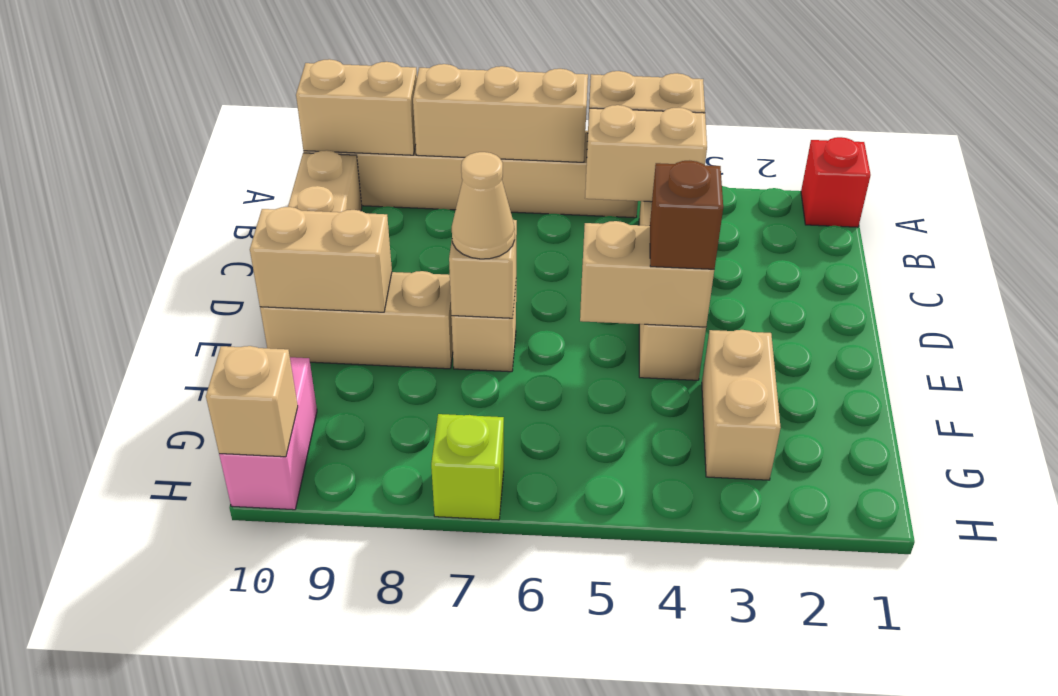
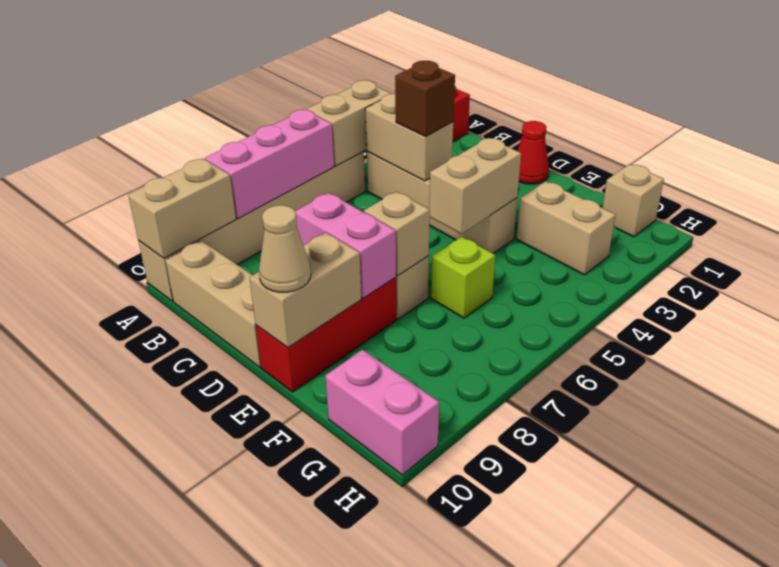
tan 1x3 brick [413,64,588,162] -> pink 1x3 brick [205,110,334,218]
tan 1x2 brick [585,105,707,202] -> tan 1x2 brick turned to [365,94,453,181]
none -> red 1x1 cone [517,121,549,184]
none -> pink 1x2 brick [295,193,396,298]
brown 1x1 brick [650,161,723,269] -> brown 1x1 brick moved to [395,61,455,136]
tan 1x1 cone [452,152,515,259] -> tan 1x1 cone moved to [259,205,311,292]
tan 1x3 brick [260,271,453,369] -> red 1x3 brick [256,277,396,392]
lime 1x1 brick [431,414,504,520] -> lime 1x1 brick moved to [431,237,495,318]
tan 1x1 brick [206,346,298,457] -> tan 1x1 brick moved to [602,164,664,237]

